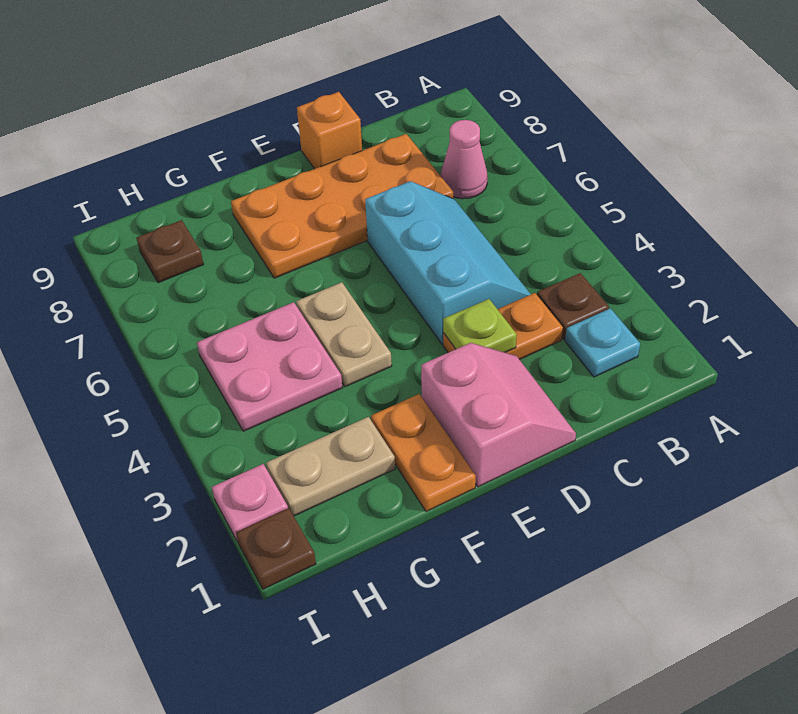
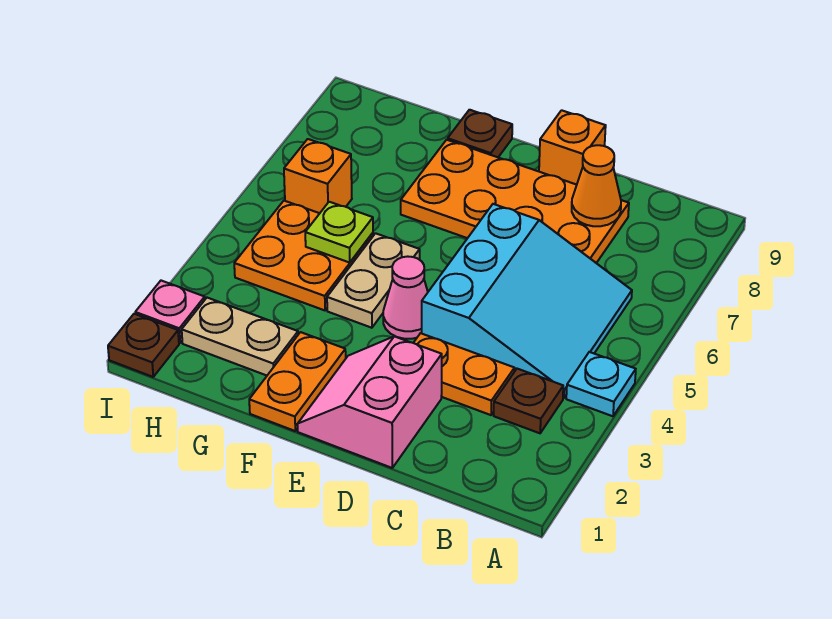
cyan 1x1 plate [565,308,640,377] -> cyan 1x1 plate moved to [566,352,636,416]
pink 1x1 cone [441,120,488,199] -> pink 1x1 cone moved to [383,256,428,339]
cyan 2x3 slope [365,181,531,344] -> cyan 3x3 slope [422,204,632,398]
none -> orange 1x1 cone [572,145,621,226]
pink 2x2 slope [421,343,576,487] -> pink 2x2 slope turned to [297,336,442,468]
lime 1x1 plate [443,299,517,353] -> lime 1x1 plate moved to [305,202,373,262]
pink 2x2 plate [197,302,342,431] -> orange 2x2 plate [234,201,373,310]
none -> orange 1x1 brick [284,139,352,213]
brown 1x1 plate [137,220,204,283] -> brown 1x1 plate moved to [448,110,512,157]

